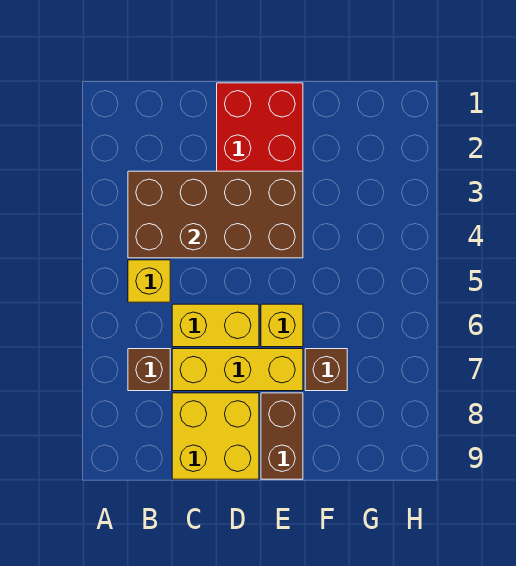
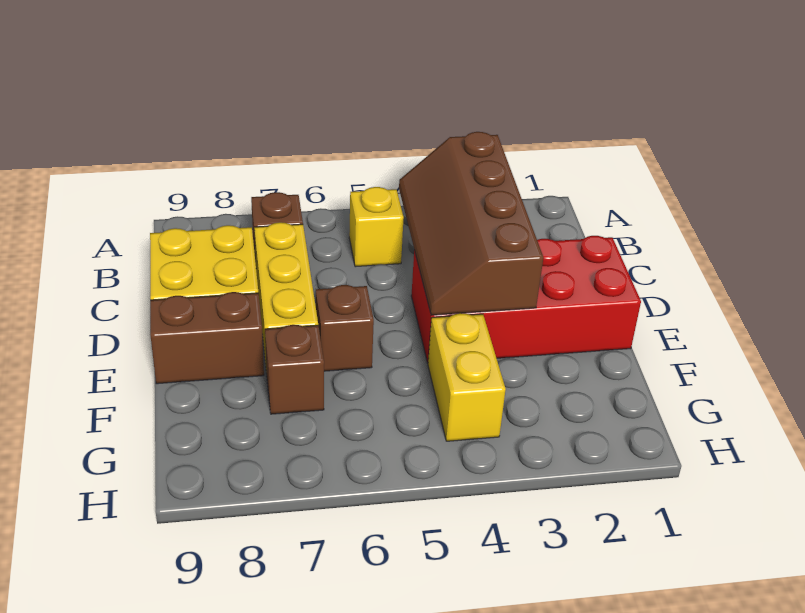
brown 2x4 brick [128,171,303,258] -> brown 2x4 slope [399,132,543,315]
yellow 1x2 brick [172,304,259,347] -> yellow 1x2 brick moved to [428,313,506,441]
yellow 1x1 brick [261,304,303,347] -> brown 1x1 brick [316,285,374,371]

